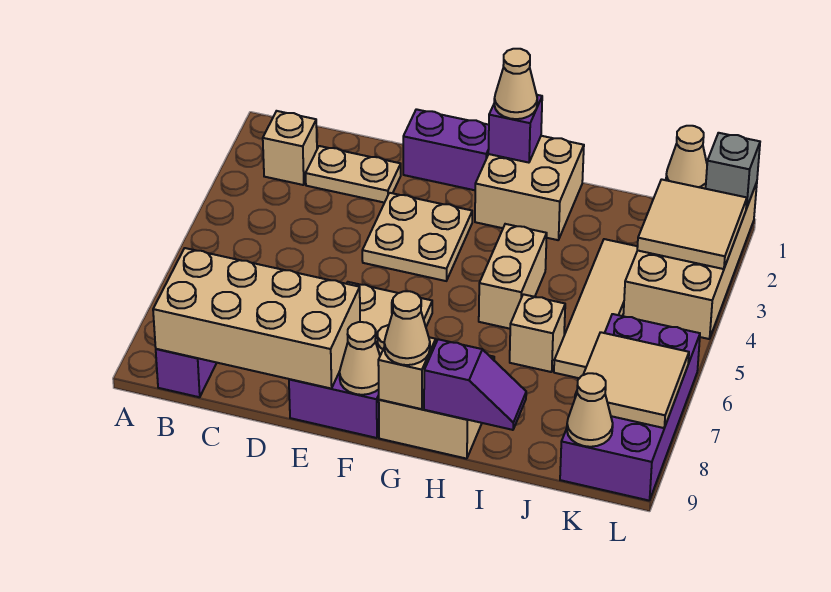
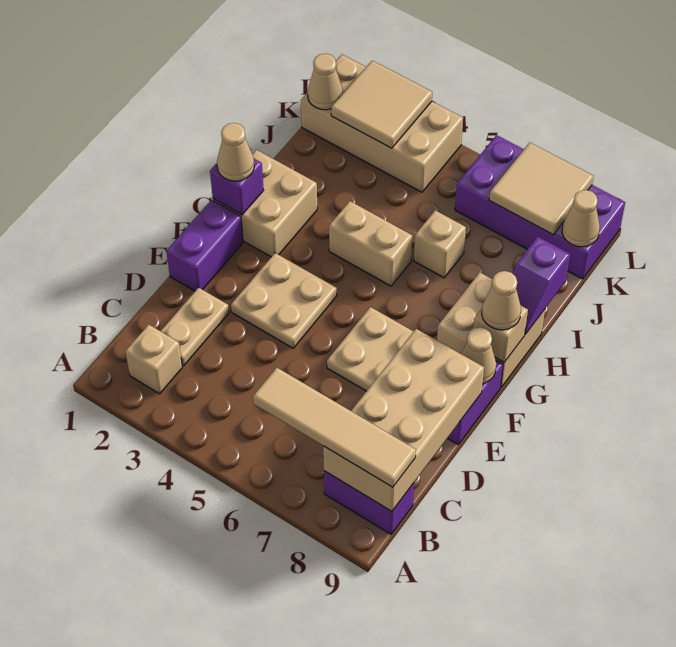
purple 1x2 slope [424,339,526,430] -> purple 1x2 slope turned to [512,237,570,334]
tan 1x4 tile [554,239,638,378] -> tan 1x4 tile moved to [253,368,416,487]
grey 1x1 brick [706,133,760,209] -> none

